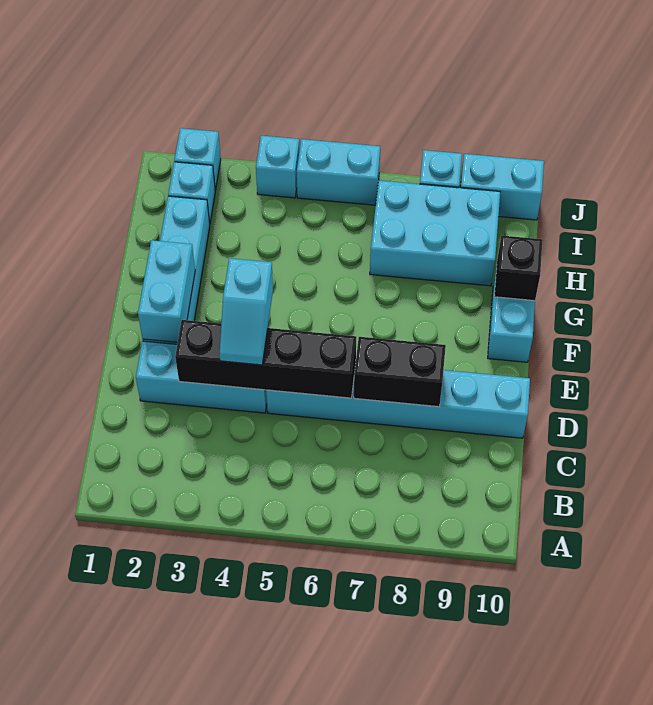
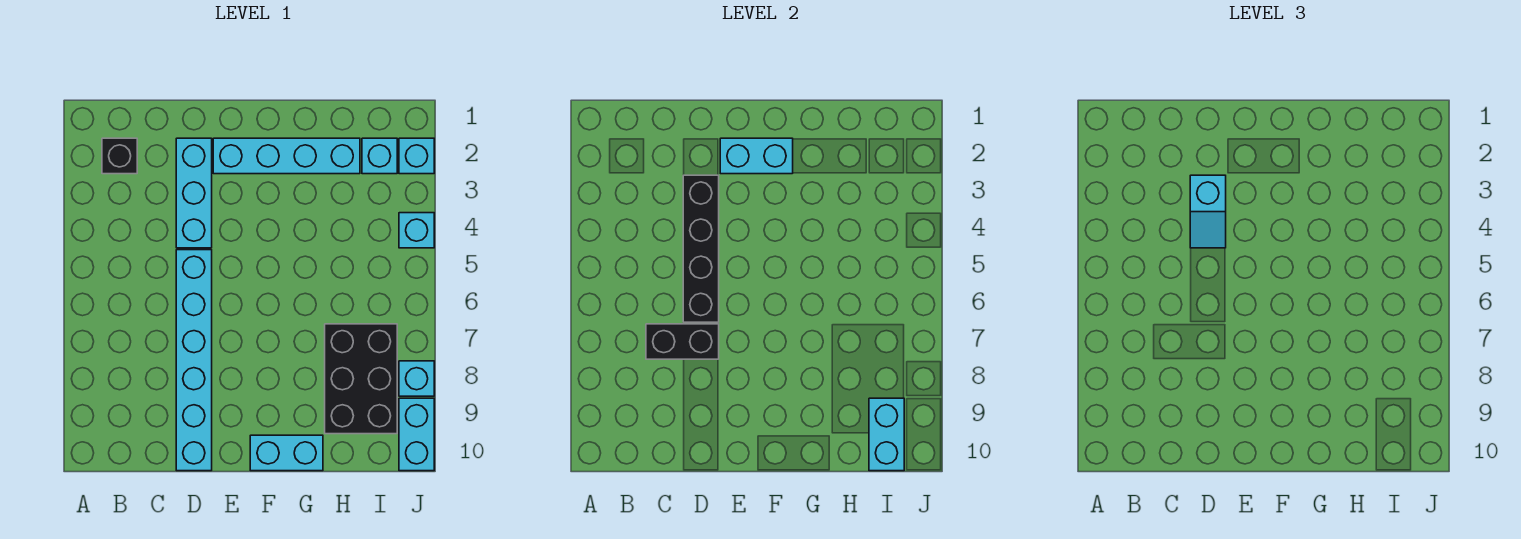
cyan 1x2 slope [219,258,273,365] -> cyan 1x2 slope turned to [1190,175,1226,248]
black 1x2 brick [354,337,446,407] -> black 1x2 brick turned to [646,324,719,359]
black 1x1 brick [494,236,542,301] -> black 1x1 brick moved to [102,138,137,174]
cyan 2x3 brick [370,181,500,286] -> black 2x3 brick [325,324,397,434]
cyan 1x2 brick [297,139,380,205] -> cyan 1x2 brick moved to [869,398,904,471]

